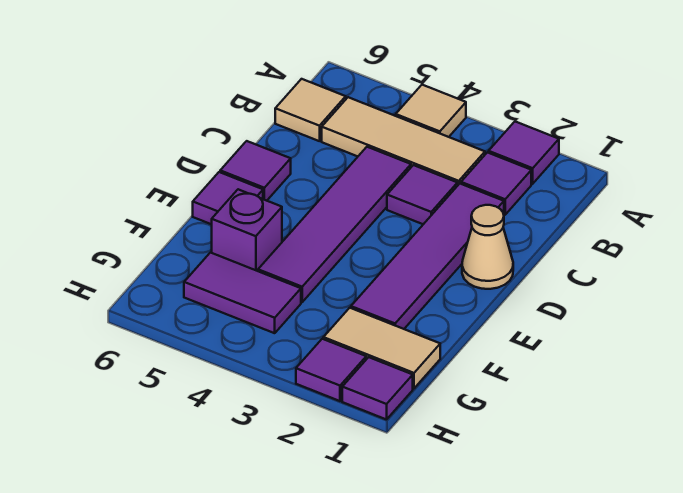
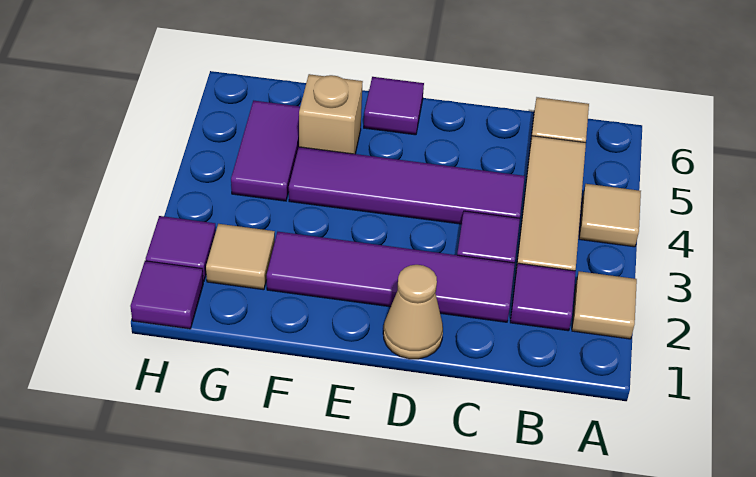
purple 1x1 tile [489,122,559,184] -> tan 1x1 tile [572,271,637,339]
purple 1x1 tile [220,141,291,201] -> none
purple 1x1 brick [212,189,282,271] -> tan 1x1 brick [299,74,363,154]
tan 1x2 tile [323,308,440,388] -> tan 1x1 tile [206,224,275,290]

